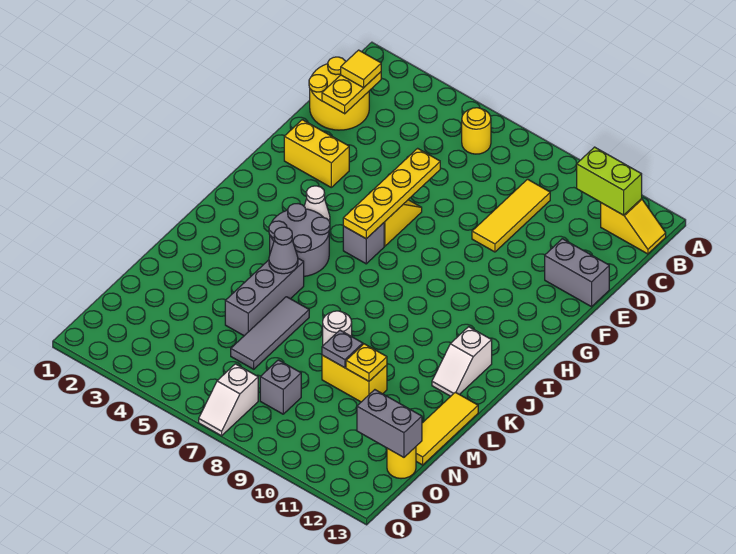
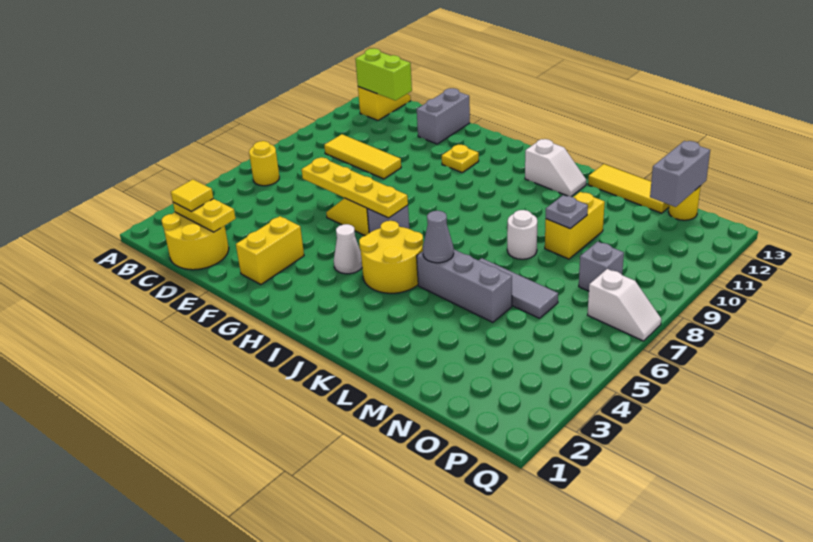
lime 1x2 brick [577,147,642,215] -> lime 1x2 brick turned to [356,48,412,101]
grey 2x2 round brick [269,204,330,276] -> yellow 2x2 round brick [359,221,423,293]
yellow 1x1 plate [346,344,387,381] -> yellow 1x1 plate moved to [442,145,479,172]

